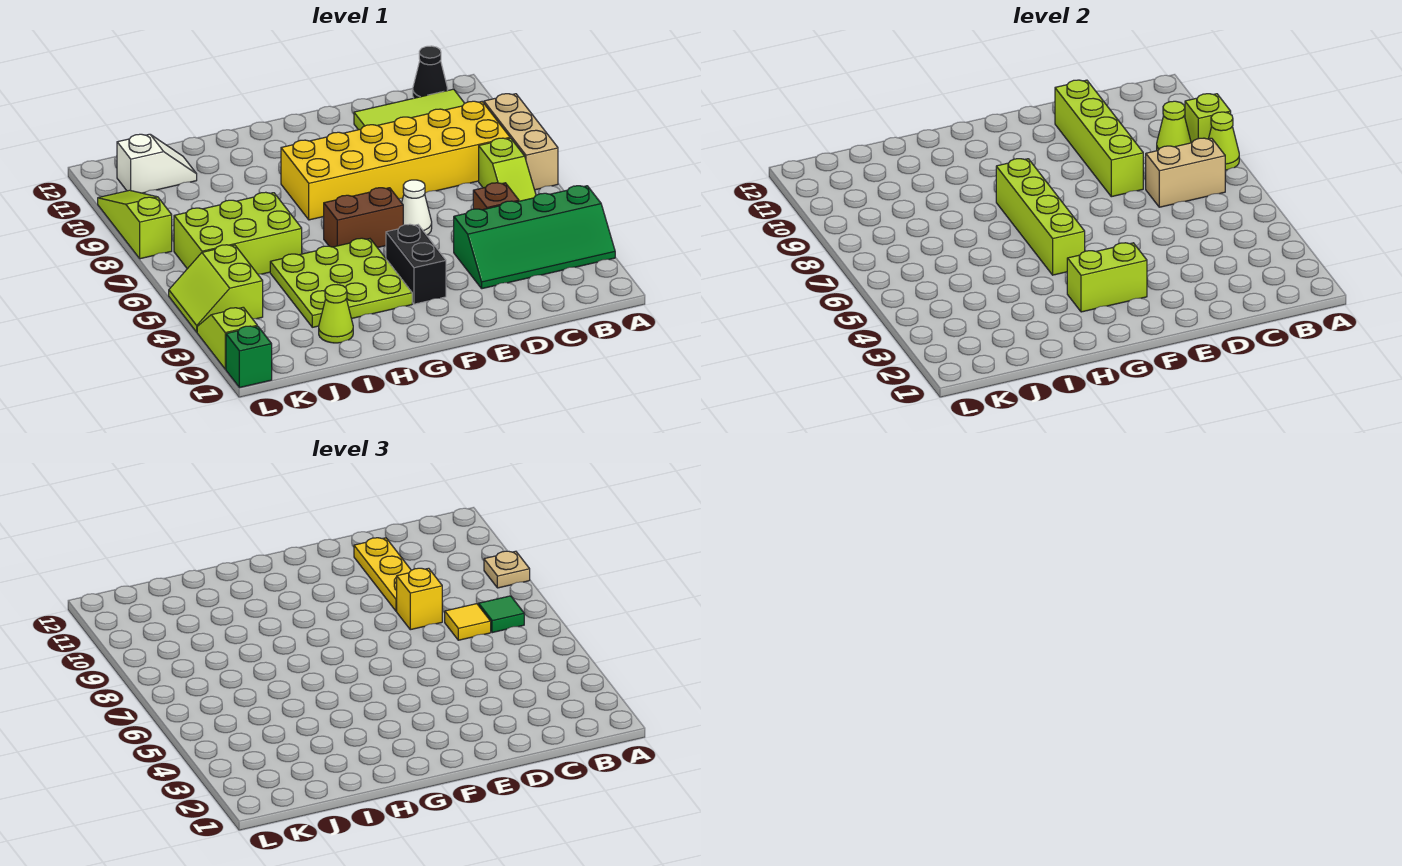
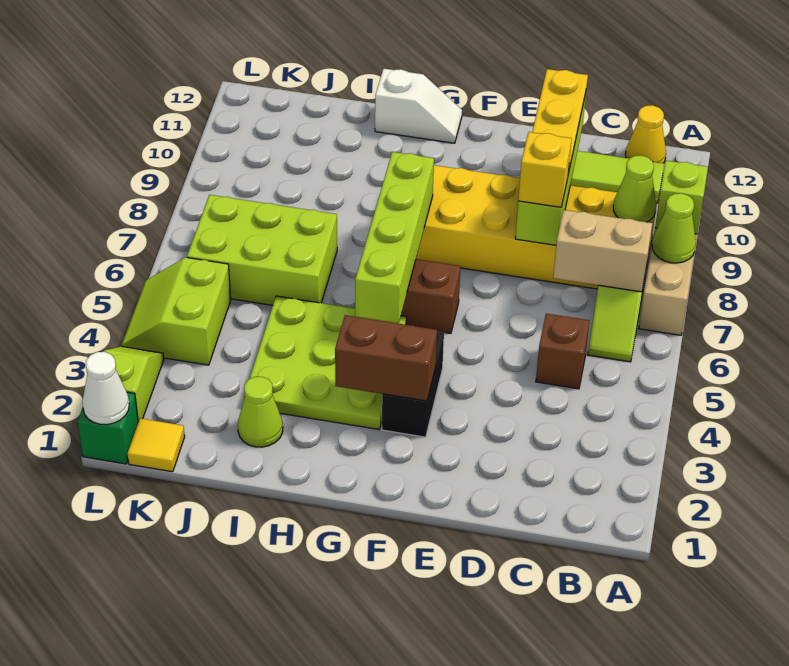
green 2x4 slope [454,186,615,289] -> none
tan 1x1 plate [484,551,530,588] -> none
green 1x1 tile [479,596,524,633] -> none
black 1x1 cone [413,46,448,98] -> yellow 1x1 cone [625,105,666,163]
yellow 1x1 tile [445,604,491,640] -> yellow 1x1 tile moved to [128,418,185,472]
white 1x1 cone [402,180,432,235] -> white 1x1 cone moved to [82,352,129,425]
lime 1x2 brick [1067,243,1147,312] -> brown 1x2 brick [335,315,437,401]
white 1x2 slope [117,134,197,193] -> white 1x2 slope moved to [375,69,462,143]
lime 1x3 slope [98,190,172,259] -> none

